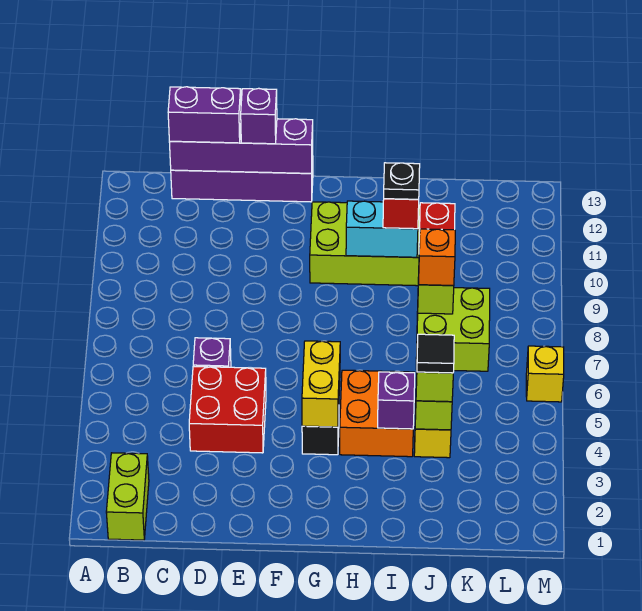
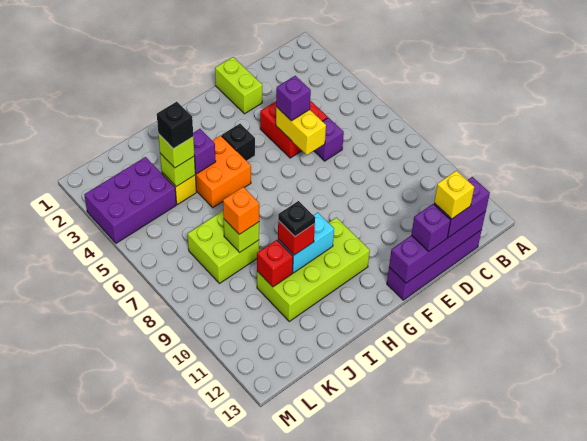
lime 1x2 brick [106,453,149,540] -> lime 1x2 brick moved to [215,57,262,114]
none -> purple 1x1 brick [276,76,311,121]
yellow 1x2 brick [302,341,340,427] -> yellow 1x2 brick moved to [276,107,326,155]
black 1x1 tile [417,334,454,373] -> black 1x1 brick [157,102,193,149]
none -> purple 2x3 brick [84,157,176,243]
yellow 1x1 brick [526,346,564,402] -> yellow 1x1 brick moved to [434,171,474,219]

